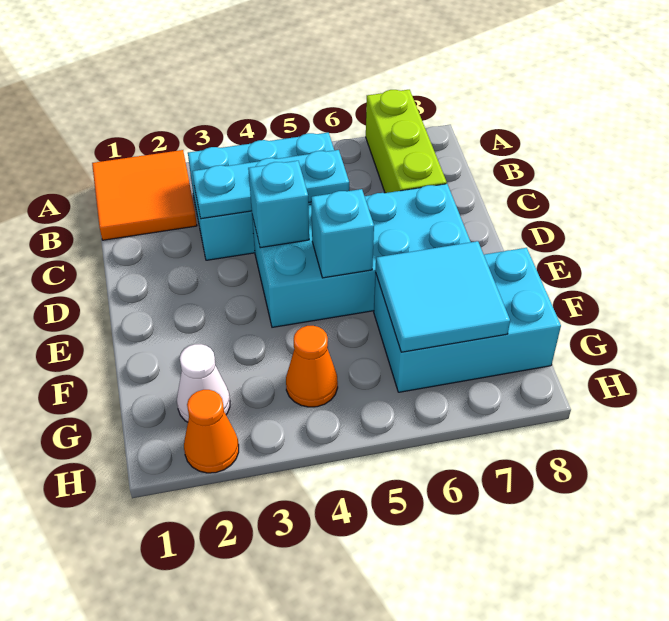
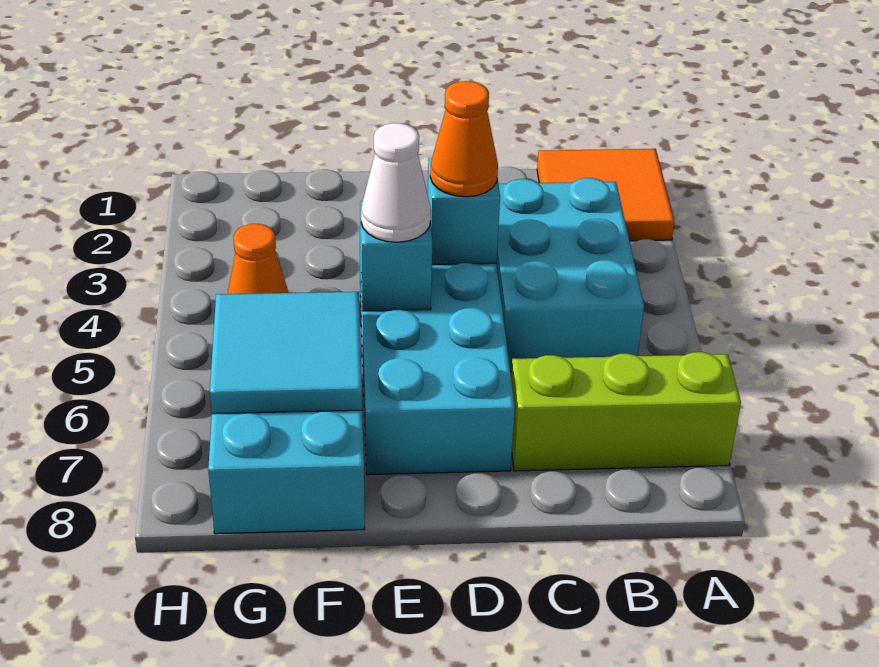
cyan 1x3 plate [192,150,349,219] -> none
white 1x1 cone [177,344,230,422] -> white 1x1 cone moved to [361,123,431,242]
orange 1x1 cone [184,390,239,473] -> orange 1x1 cone moved to [430,81,498,197]

